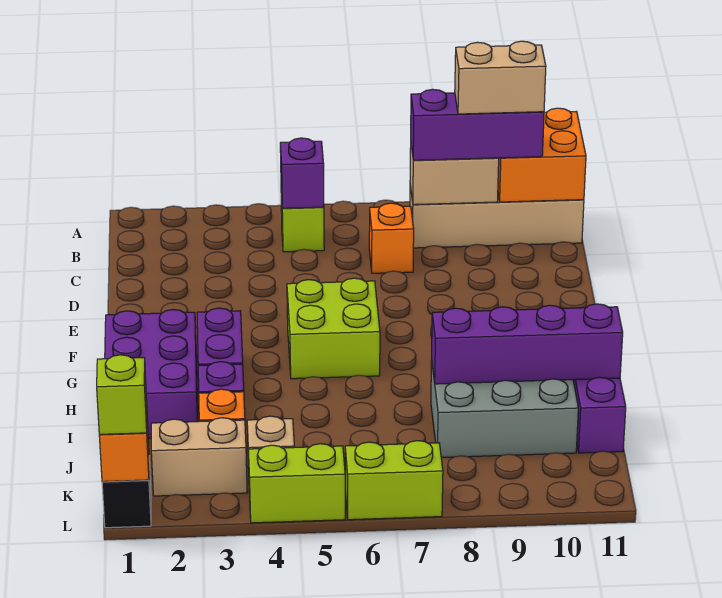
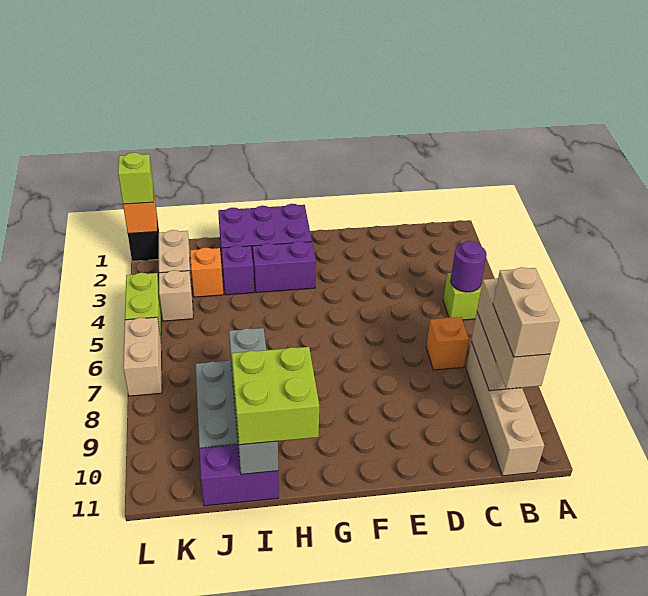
orange 2x2 brick [498,108,586,202] -> none
purple 1x1 brick [280,138,324,208] -> purple 1x1 round brick [451,241,487,292]
purple 1x3 brick [411,89,544,160] -> tan 1x3 brick [477,278,550,389]
lime 2x2 brick [287,278,380,379] -> lime 2x2 brick moved to [232,347,319,445]
purple 1x4 brick [432,304,623,384] -> grey 1x4 brick [229,328,278,474]
lime 1x2 brick [345,441,443,520] -> tan 1x2 brick [123,317,162,396]

